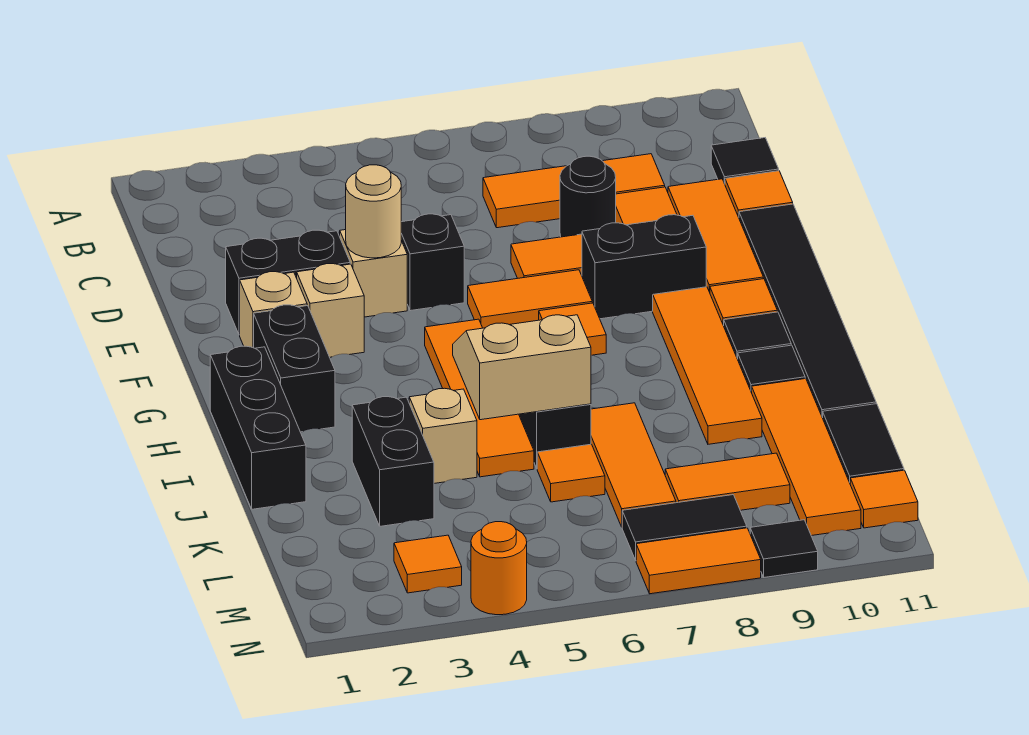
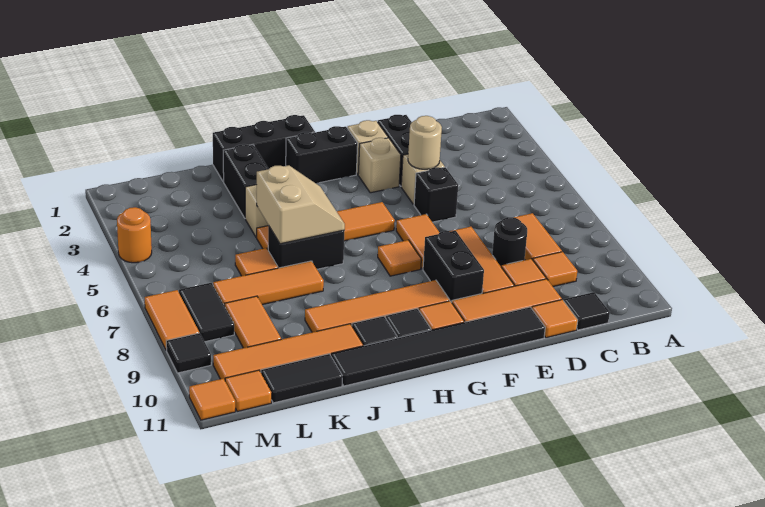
black 1x2 brick [352,397,434,526] -> black 1x2 brick turned to [223,144,268,218]
orange 1x1 tile [394,535,462,593] -> orange 1x1 tile moved to [189,379,235,420]

